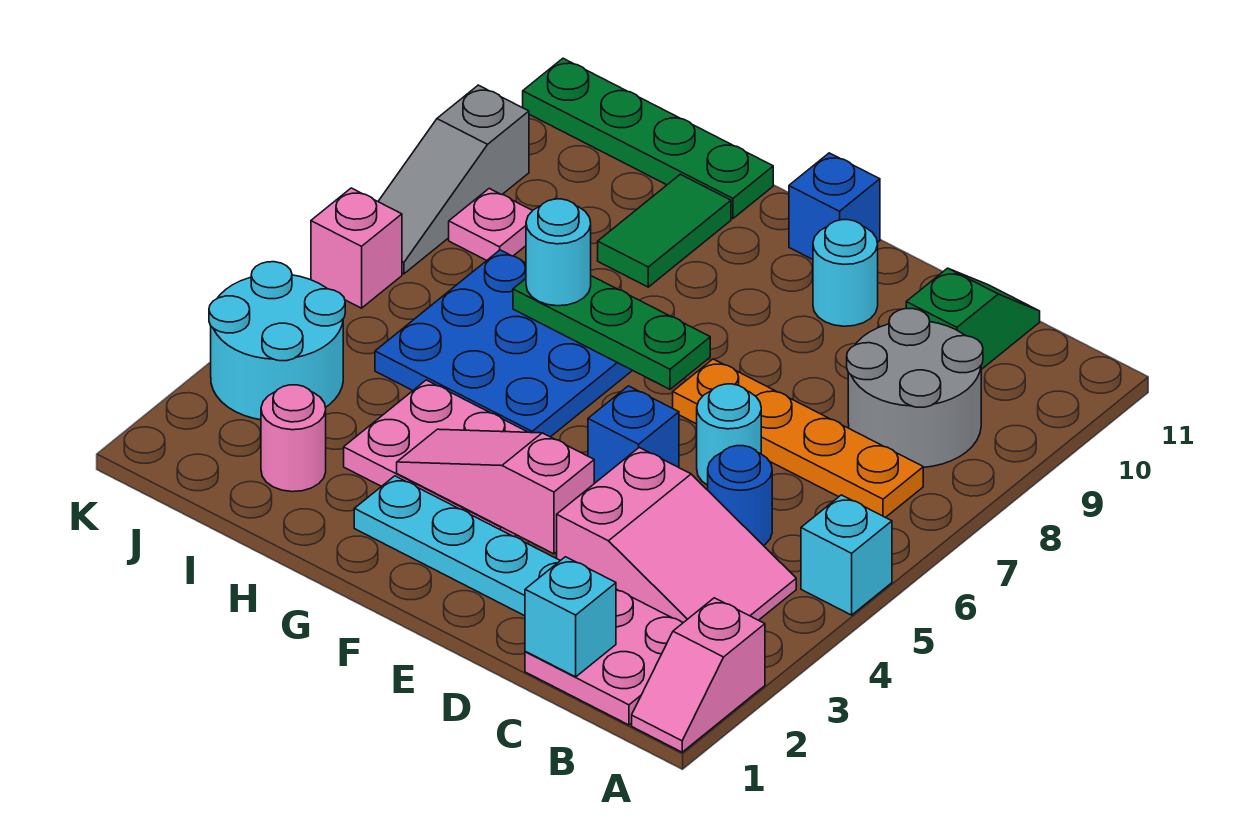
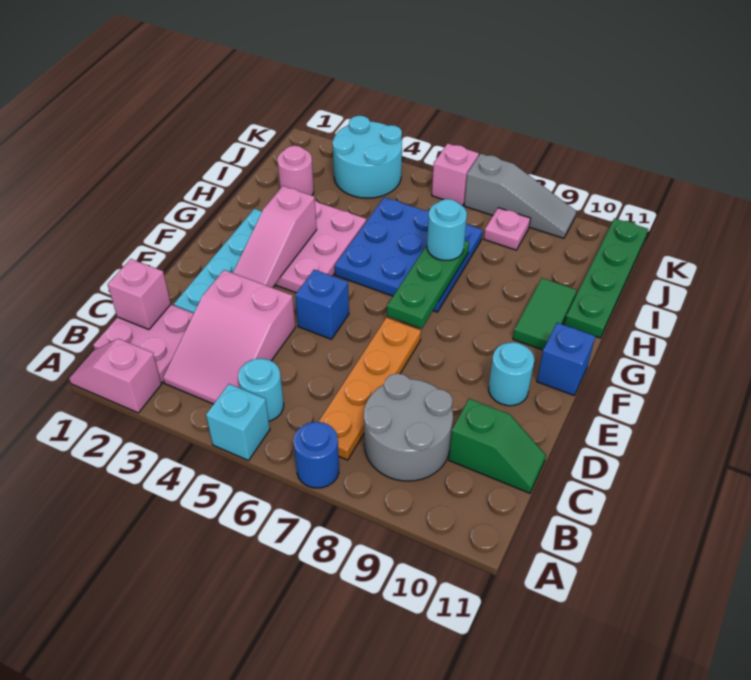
cyan 1x1 brick [525,557,616,677] -> pink 1x1 brick [108,259,171,330]
blue 1x1 round brick [708,446,772,546] -> blue 1x1 round brick moved to [294,422,339,488]
cyan 1x1 round brick [697,384,761,485] -> cyan 1x1 round brick moved to [238,359,284,421]
pink 1x3 slope [397,429,594,554] -> pink 1x3 slope turned to [233,186,317,287]
green 1x2 tile [598,174,731,287] -> green 1x2 tile turned to [513,278,577,350]
grey 1x3 slope [378,85,529,274] -> grey 1x3 slope turned to [464,154,576,238]

